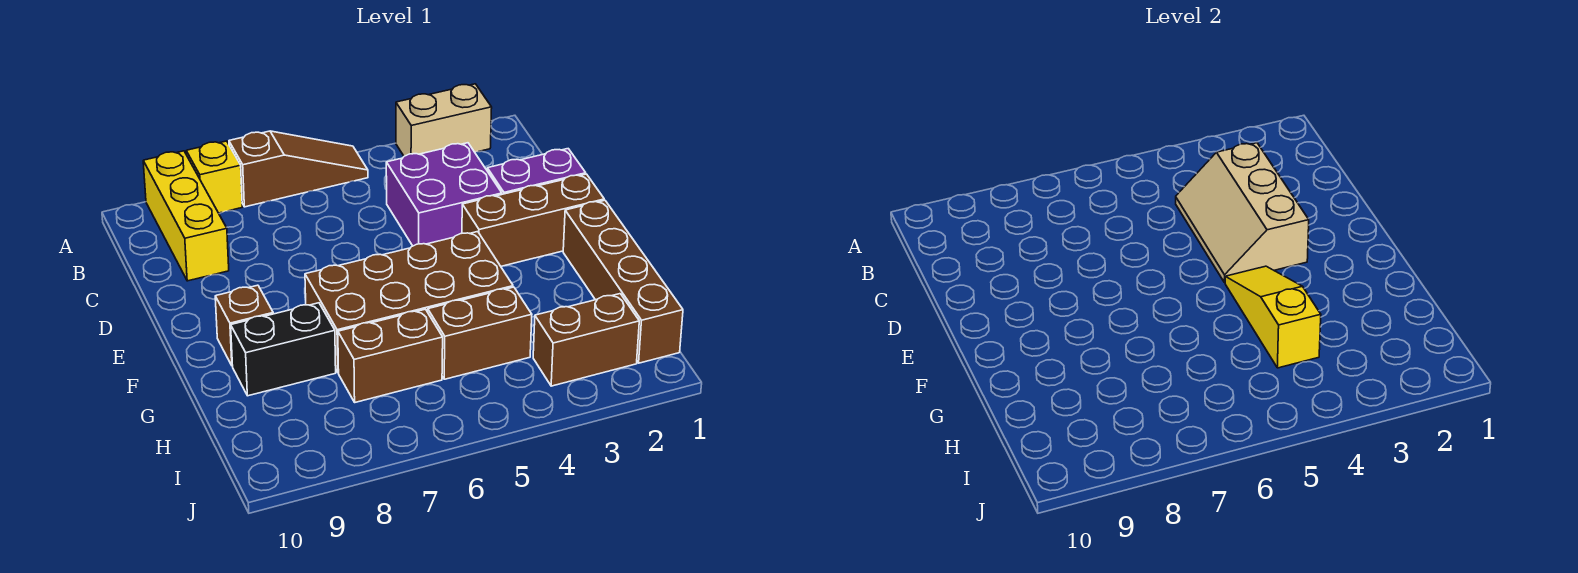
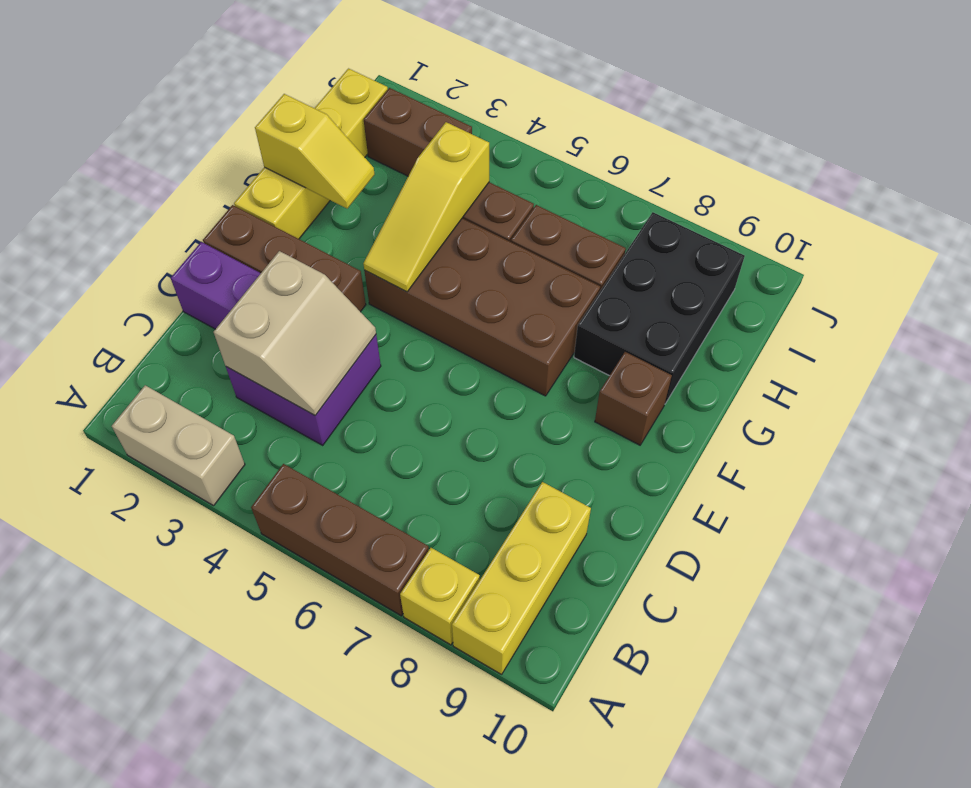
brown 1x3 slope [229,131,368,207] -> brown 1x3 brick [251,464,429,616]
tan 2x3 slope [1176,143,1309,283] -> tan 2x2 slope [214,251,376,415]
brown 1x4 brick [563,200,683,363] -> yellow 1x4 brick [234,69,388,239]
none -> yellow 1x2 slope [255,94,375,208]
black 1x2 brick [231,303,336,396] -> black 2x3 brick [574,212,745,404]

